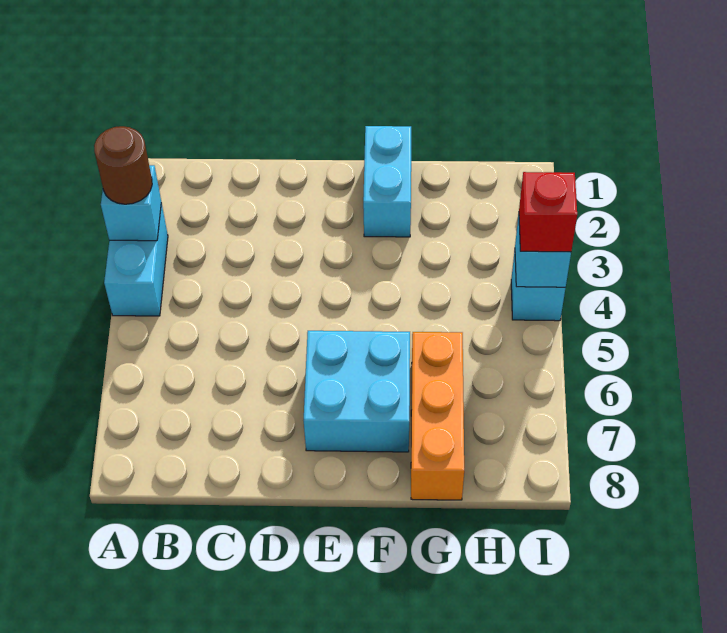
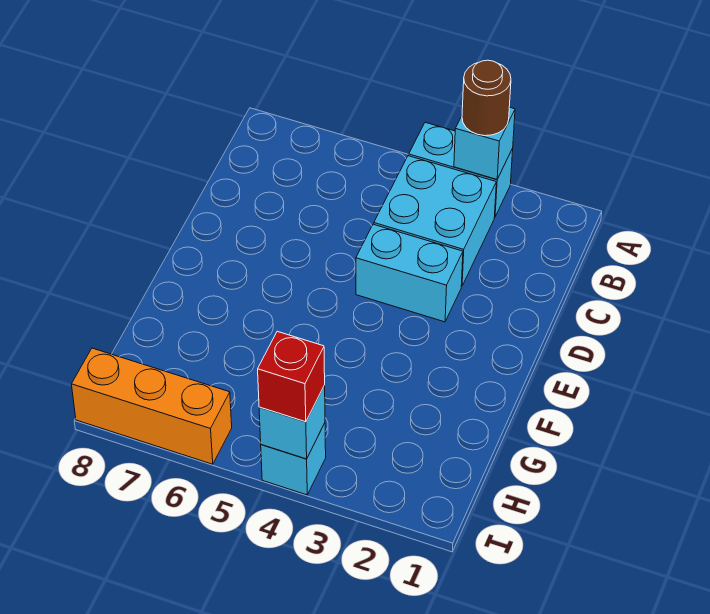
cyan 2x2 brick [304,331,410,452] -> cyan 2x2 brick moved to [374,156,496,286]
cyan 1x2 brick [363,126,411,237] -> cyan 1x2 brick moved to [356,224,463,322]
orange 1x3 brick [411,332,464,500] -> orange 1x3 brick moved to [72,348,232,464]

